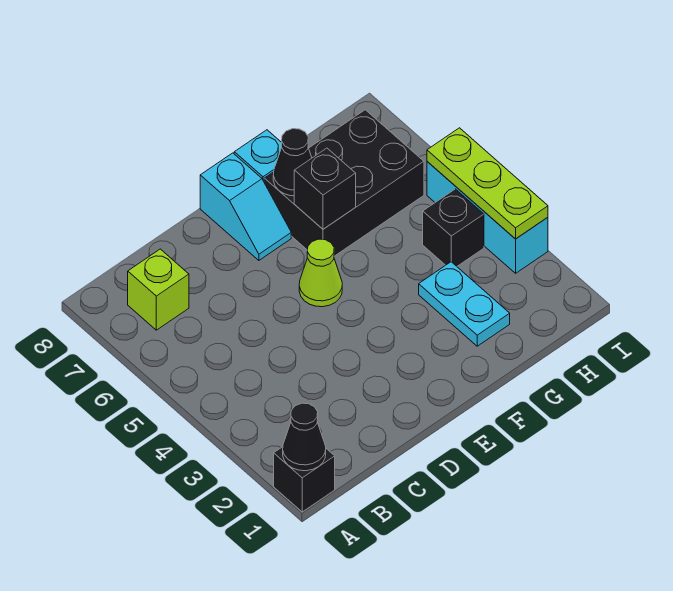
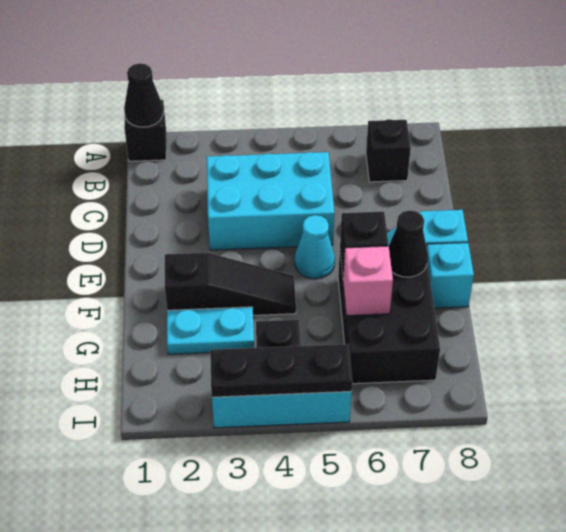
lime 1x1 brick [128,249,189,330] -> black 1x1 brick [366,119,411,182]
none -> cyan 2x3 brick [207,152,334,250]
lime 1x1 cone [299,239,342,307] -> cyan 1x1 cone [295,215,335,279]
none -> black 1x3 slope [165,253,296,315]
none -> pink 1x1 brick [343,246,393,315]
lime 1x3 plate [427,128,548,239] -> black 1x3 plate [210,344,352,397]

